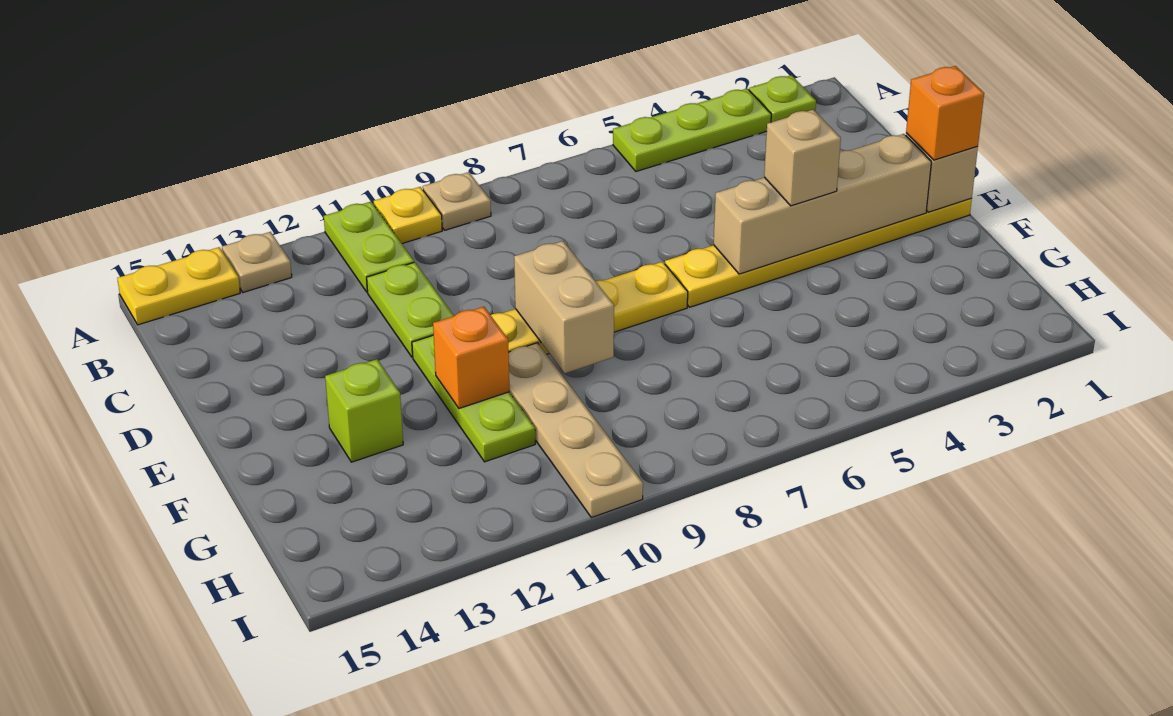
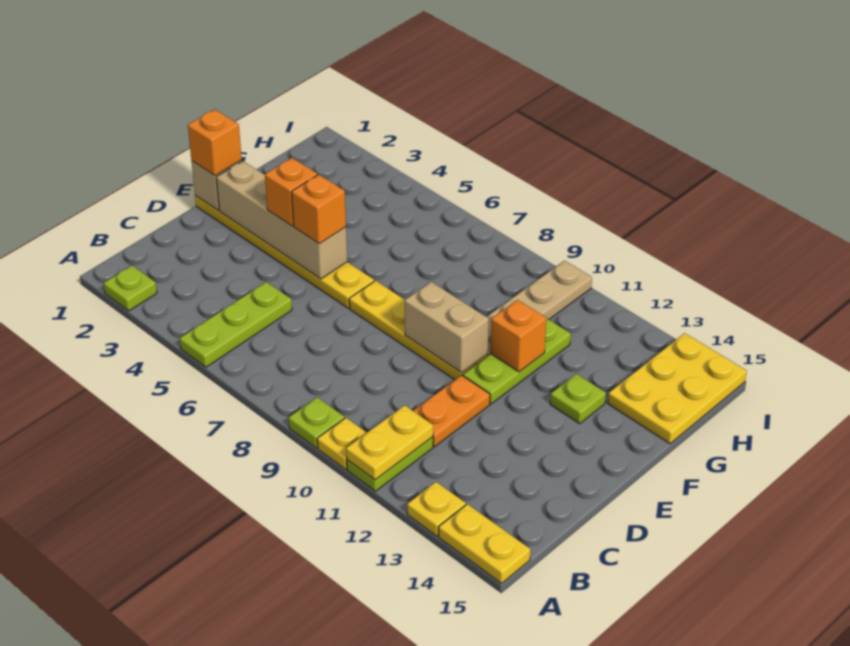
lime 1x3 plate [613,89,771,171] -> lime 1x3 plate turned to [180,282,292,367]
tan 1x1 plate [423,172,491,230] -> lime 1x1 plate [289,397,345,448]
none -> yellow 1x2 plate [346,405,433,480]
tan 1x1 plate [222,232,292,292] -> yellow 1x1 plate [407,482,466,536]
lime 1x2 plate [367,262,454,357] -> orange 1x2 plate [413,375,490,447]
tan 1x1 brick [764,110,841,206] -> orange 1x1 brick [265,158,317,226]
none -> orange 1x1 brick [292,175,346,244]
tan 1x2 brick [514,241,614,373] -> tan 1x2 brick turned to [405,282,489,373]
lime 1x1 brick [325,359,403,462] -> lime 1x1 plate [550,374,606,424]
none -> yellow 2x3 plate [608,333,747,444]

